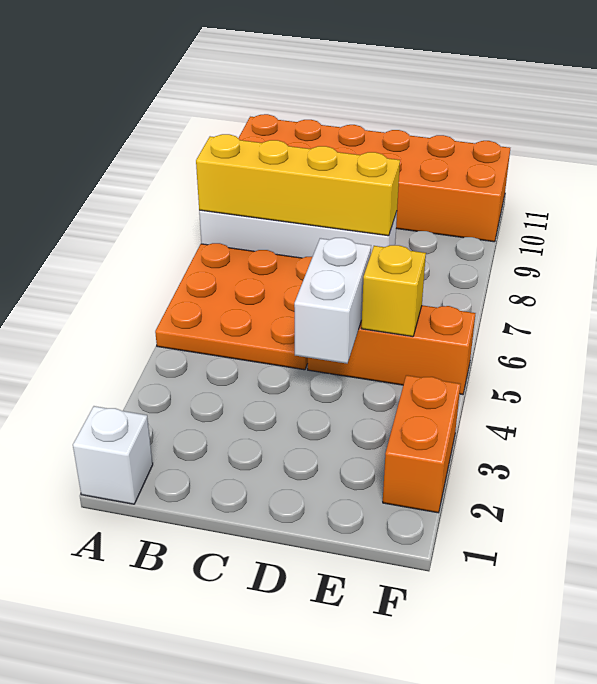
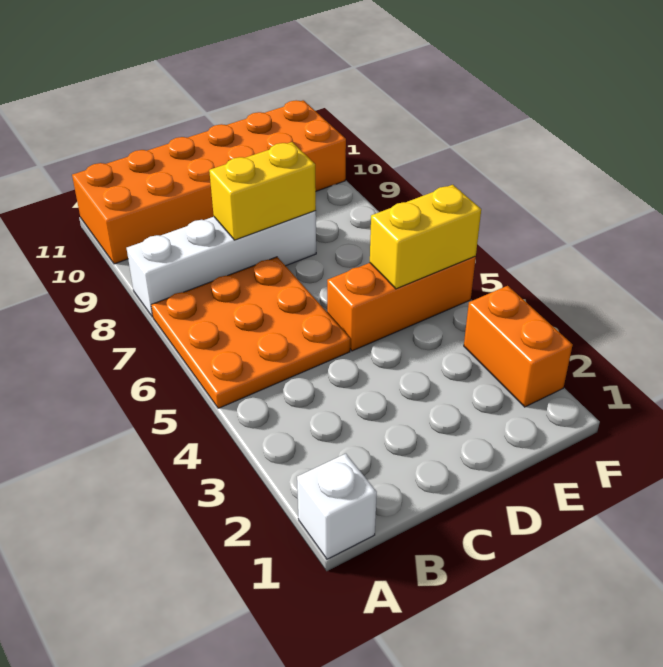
yellow 1x4 brick [196,134,400,236] -> yellow 1x2 brick [209,142,316,240]
white 1x2 brick [294,238,371,364] -> none
yellow 1x1 brick [361,245,426,337] -> yellow 1x2 brick [370,185,481,289]

